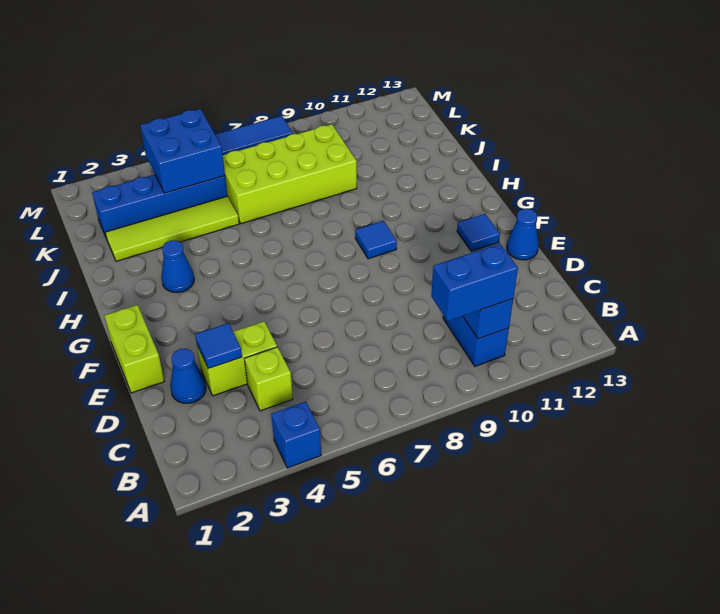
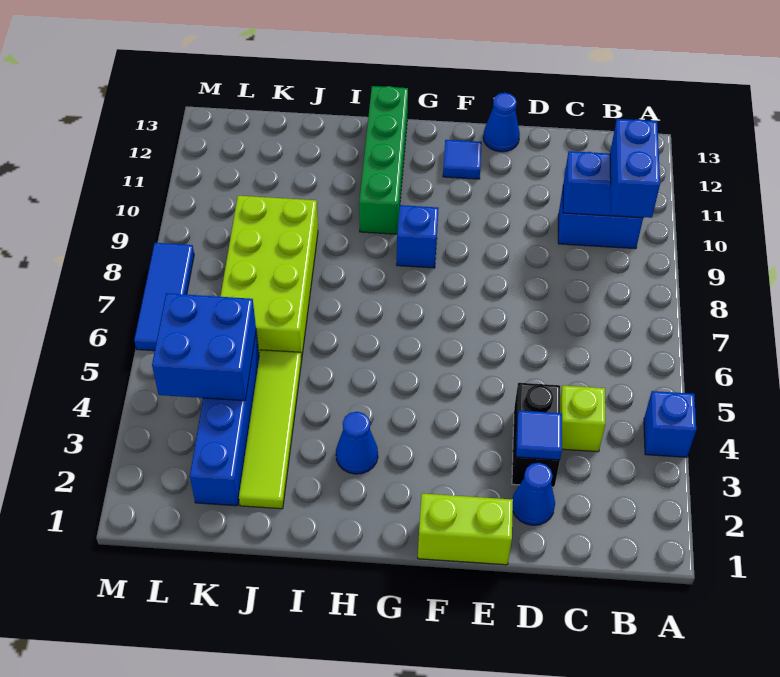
lime 1x2 brick [197,322,277,396] -> black 1x2 brick [512,383,560,487]
blue 1x1 tile [355,221,397,259] -> blue 1x1 brick [397,205,438,268]
none -> green 1x4 brick [359,86,408,234]

